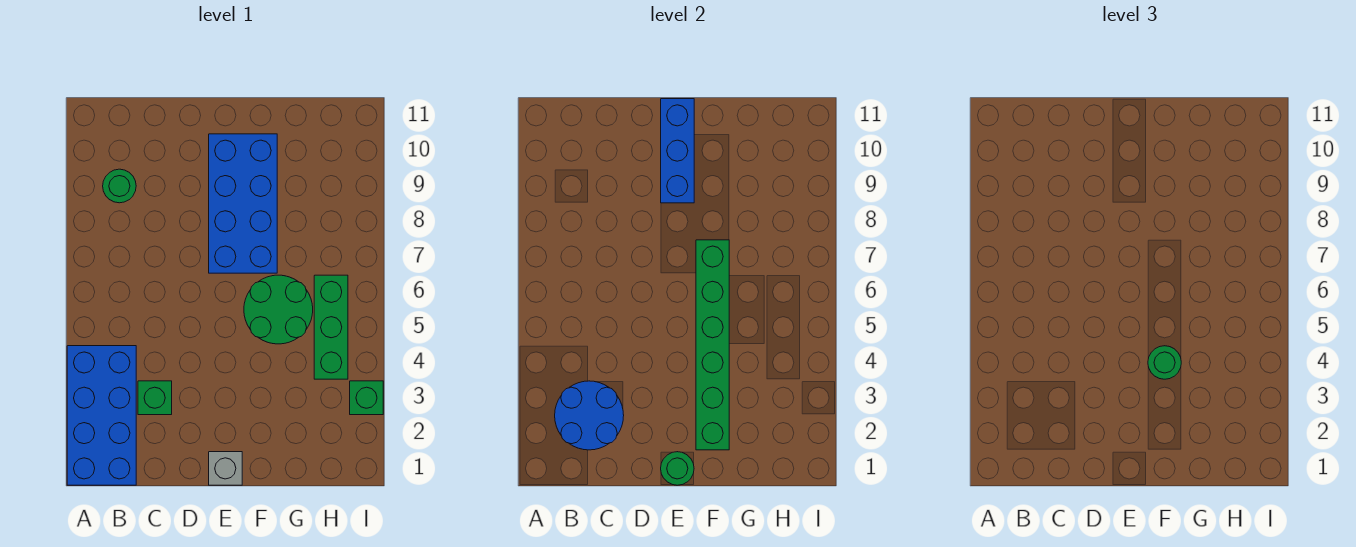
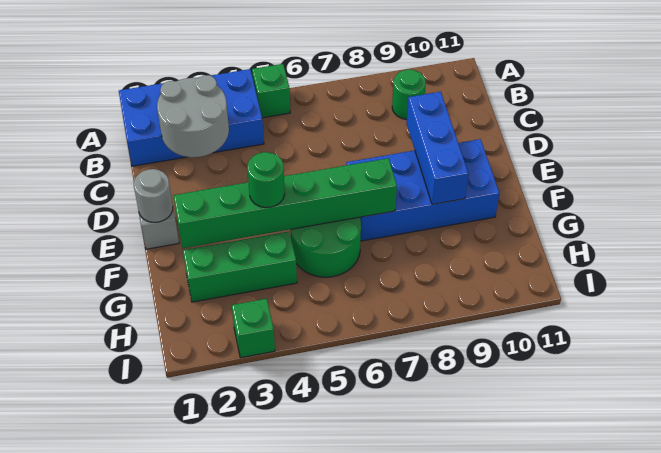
blue 2x2 round brick [555,381,624,450] -> grey 2x2 round brick [157,75,229,157]
green 1x1 brick [138,381,172,415] -> green 1x1 brick moved to [252,64,290,118]
green 1x1 round brick [661,452,694,485] -> grey 1x1 round brick [134,169,173,222]
blue 1x3 brick [661,99,694,203] -> blue 1x3 brick turned to [406,92,468,204]
green 1x3 brick [314,275,348,379] -> green 1x3 brick moved to [183,231,297,302]

